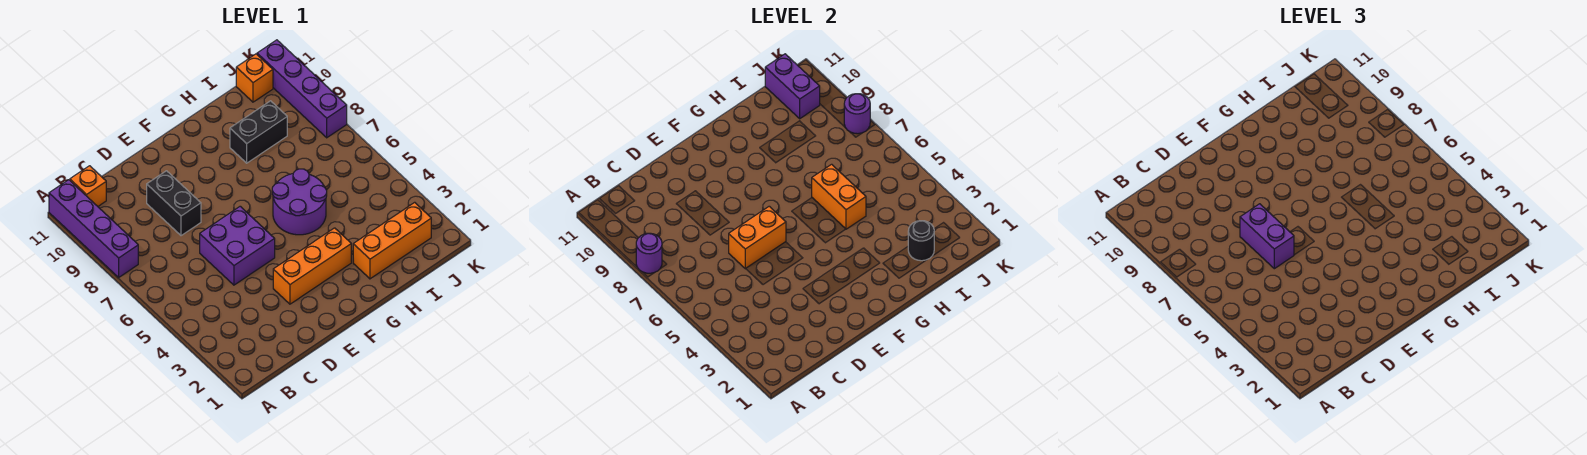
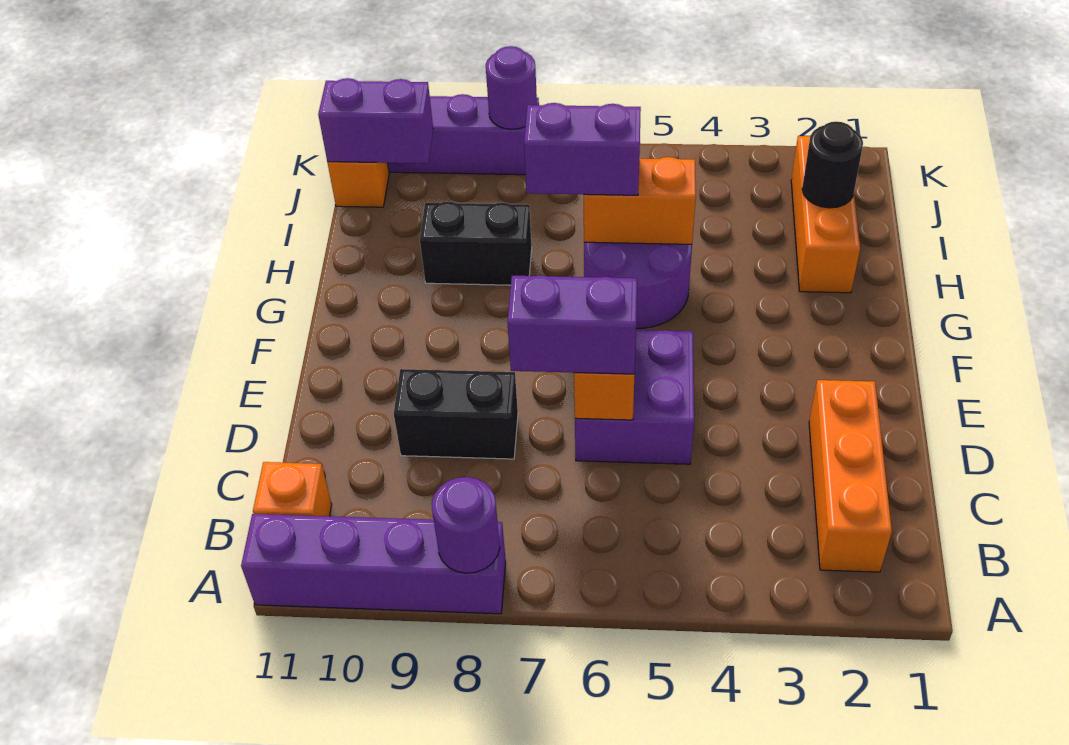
orange 1x3 brick [273,228,351,304] -> orange 1x3 brick moved to [809,380,892,572]
none -> purple 1x2 brick [524,103,641,195]
black 1x2 brick [230,101,287,163] -> black 1x2 brick turned to [420,202,532,285]

